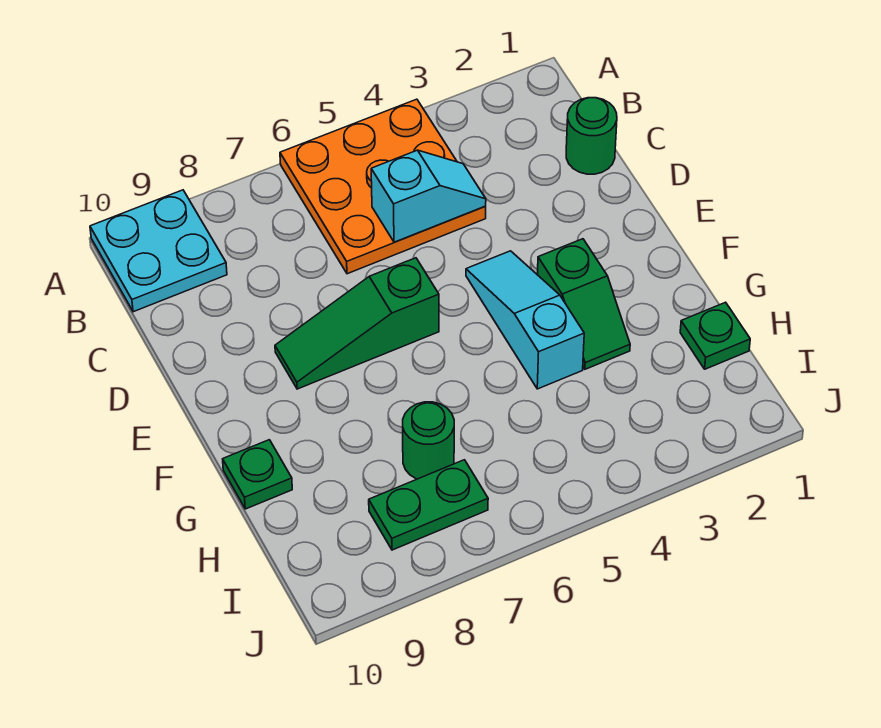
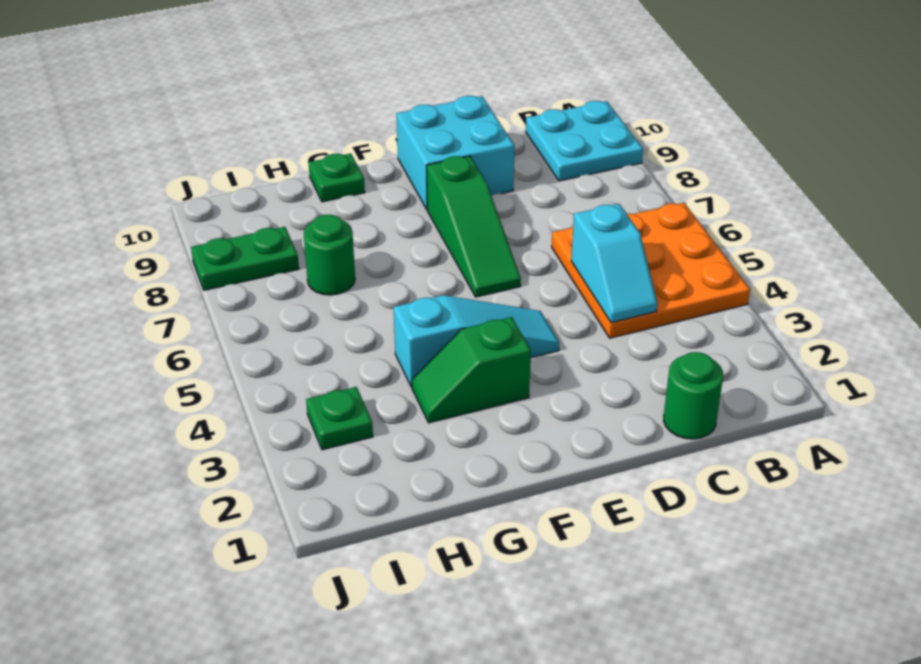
none -> cyan 2x2 brick [396,96,515,209]
green 1x3 slope [275,258,439,389] -> green 1x3 slope turned to [427,156,521,297]
green 1x1 plate [680,302,750,369] -> green 1x1 plate moved to [306,387,373,450]
green 1x2 plate [369,460,488,550] -> green 1x2 plate turned to [191,227,299,290]

